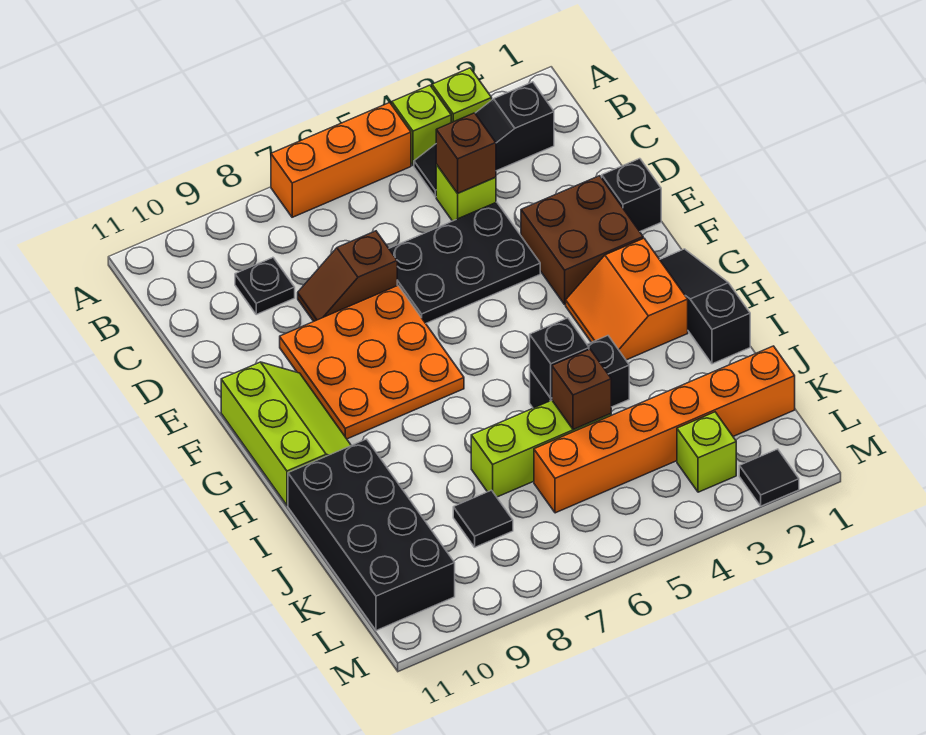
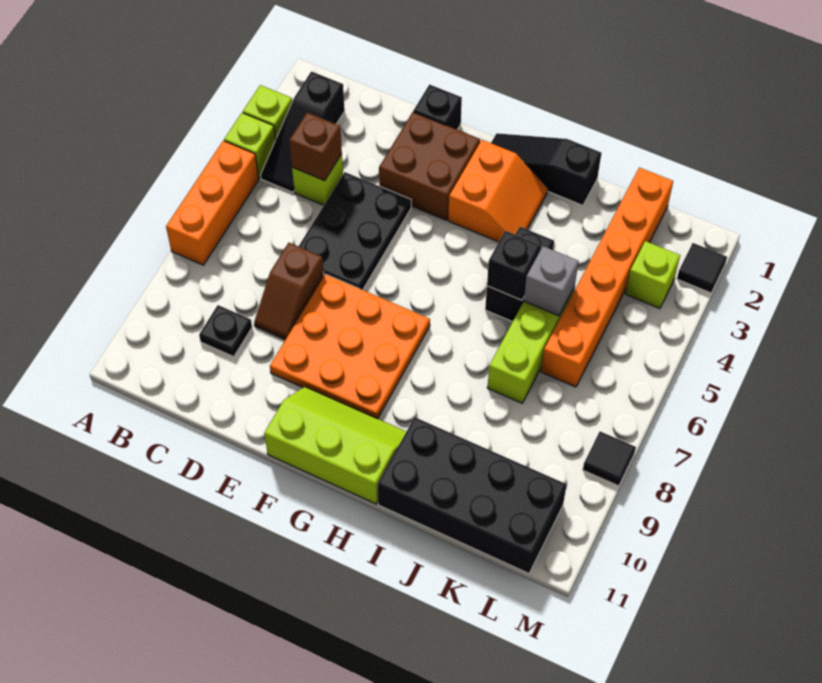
orange 2x2 slope [566,238,688,360] -> orange 2x2 slope turned to [448,140,548,242]
brown 1x1 brick [552,349,611,430] -> grey 1x1 brick [524,246,579,316]
black 1x1 tile [453,490,513,547] -> black 1x1 tile moved to [583,432,636,486]

